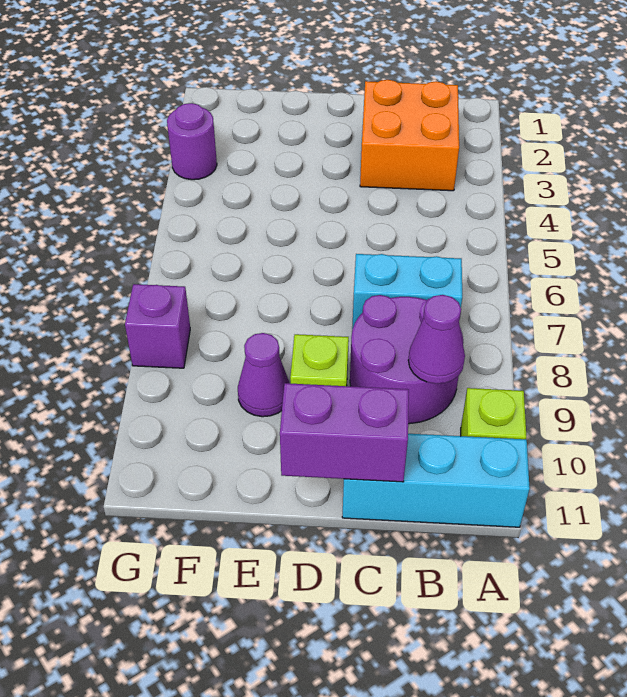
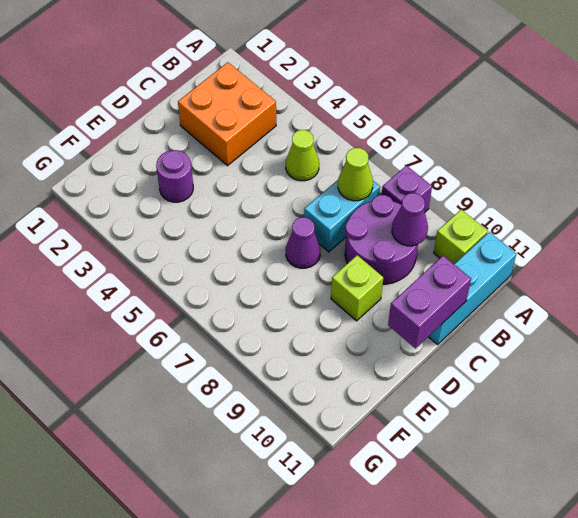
none -> lime 1x1 cone [286,130,319,181]
none -> lime 1x1 cone [338,148,373,201]
purple 1x1 cone [238,333,289,417] -> purple 1x1 cone moved to [286,217,320,268]
purple 1x1 round brick [167,103,217,180] -> purple 1x1 round brick moved to [156,150,193,202]
purple 1x1 brick [125,284,190,368] -> purple 1x1 brick moved to [382,166,432,212]

